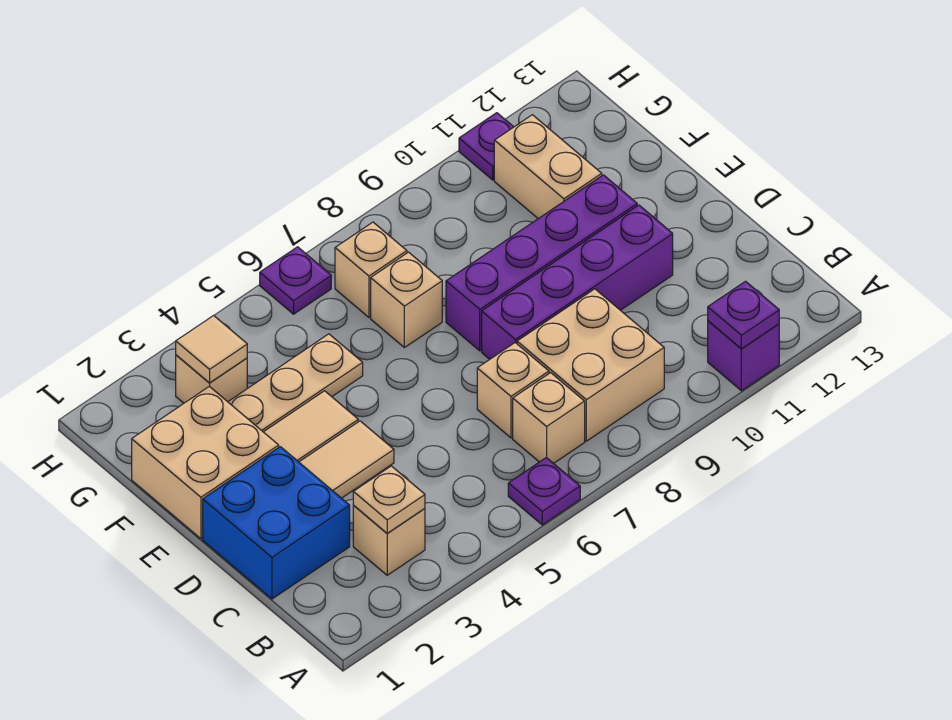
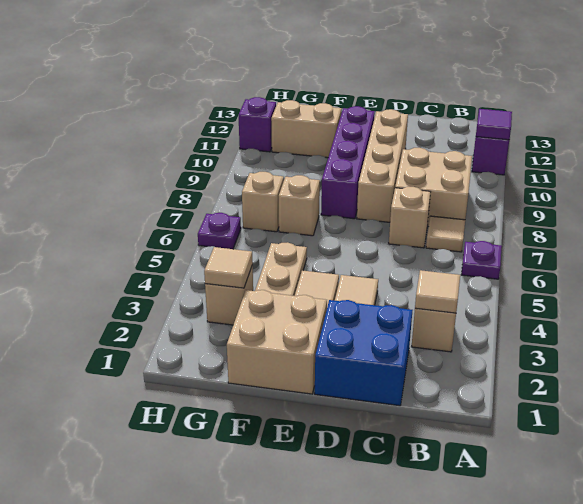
purple 1x1 plate [708,281,779,349] -> purple 1x1 tile [476,109,512,140]
tan 1x1 plate [353,466,425,533] -> tan 1x1 tile [415,270,460,313]
tan 1x1 brick [513,373,585,463] -> tan 1x1 tile [426,216,465,252]
purple 1x4 brick [482,205,673,359] -> tan 1x4 brick [357,109,408,222]
purple 1x1 plate [459,113,513,180] -> purple 1x1 brick [238,97,276,152]

